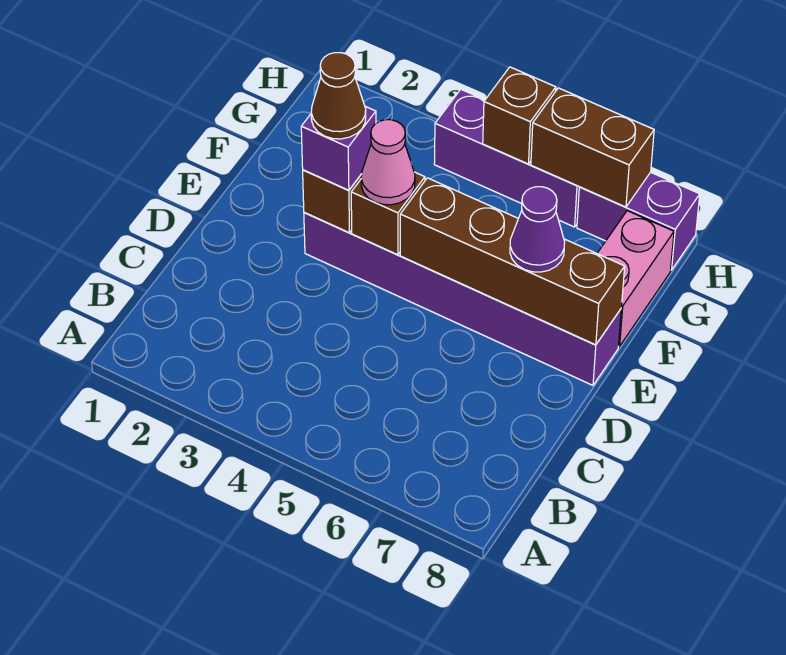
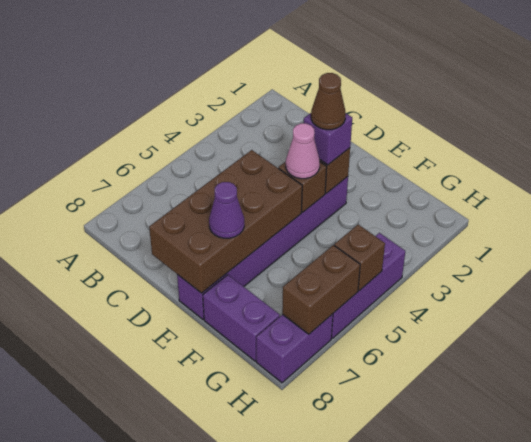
brown 1x4 brick [400,178,625,345] -> brown 2x4 brick [149,150,302,293]
pink 1x2 brick [597,211,674,346] -> purple 1x2 brick [203,275,280,361]

